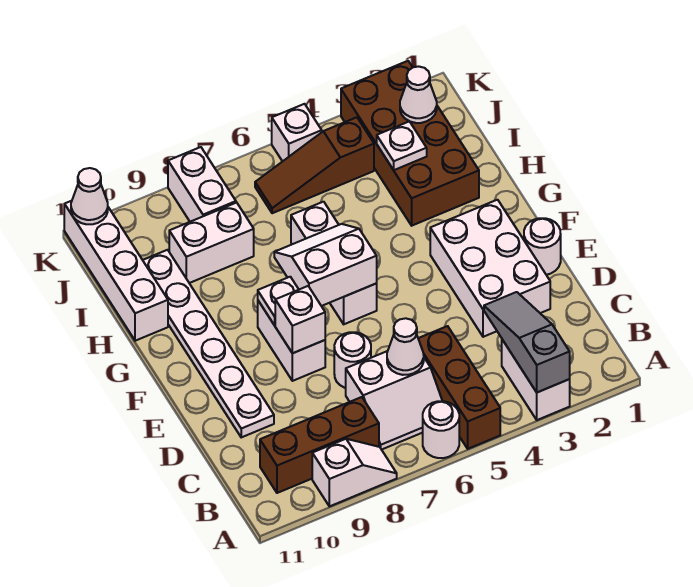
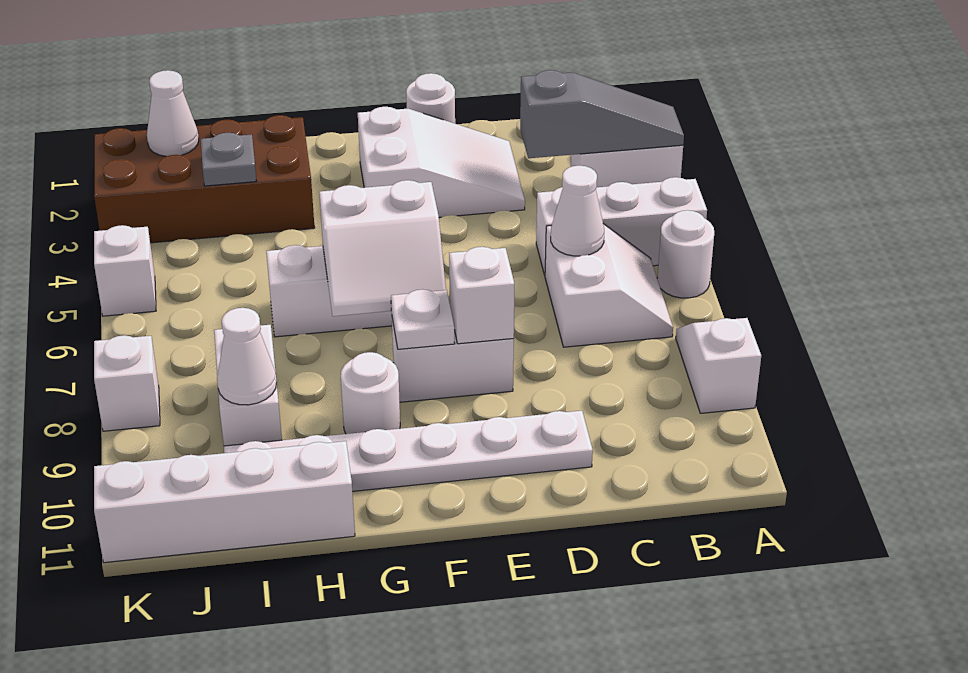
grey 1x3 slope [484,292,570,392] -> grey 1x3 slope turned to [520,70,684,158]
brown 1x3 brick [418,326,500,449] -> white 1x3 brick [536,177,707,275]
brown 1x3 brick [260,397,379,493] -> none
white 2x3 brick [430,200,550,337] -> white 2x3 slope [358,107,525,217]
white 1x1 round brick [334,332,371,388] -> white 1x1 round brick moved to [341,352,400,434]
white 2x2 slope [274,224,377,306] -> white 2x2 slope turned to [319,180,446,316]
white 1x1 plate [377,121,427,170] -> grey 1x1 plate [201,133,256,186]
brown 1x3 slope [255,117,374,213] -> none
white 1x2 brick [168,147,236,222] -> white 1x1 brick [94,335,160,431]
white 1x1 cone [71,168,108,224] -> white 1x1 cone moved to [217,308,277,405]

